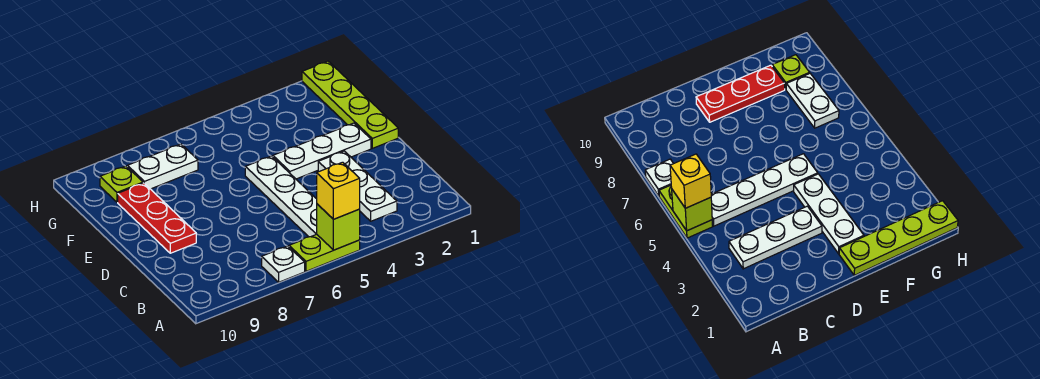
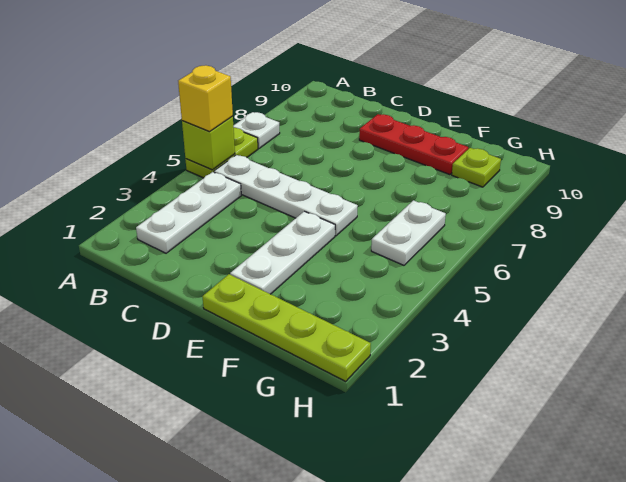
white 1x3 plate [318,151,397,221] -> white 1x3 plate turned to [136,172,241,253]
white 1x2 plate [127,144,198,189] -> white 1x2 plate moved to [371,200,446,265]

